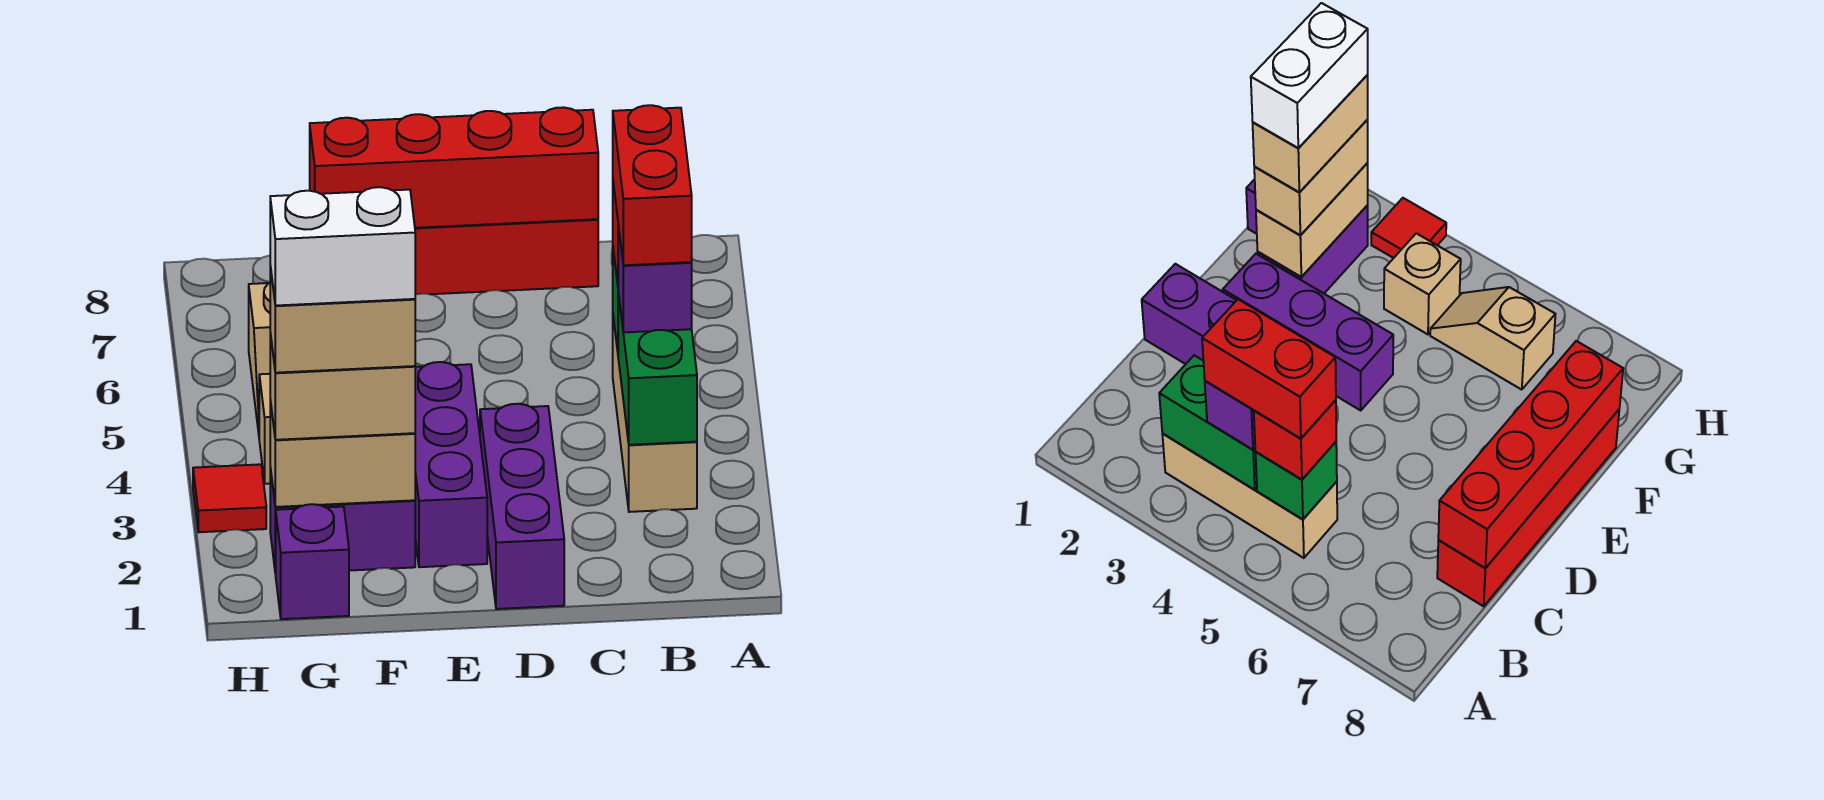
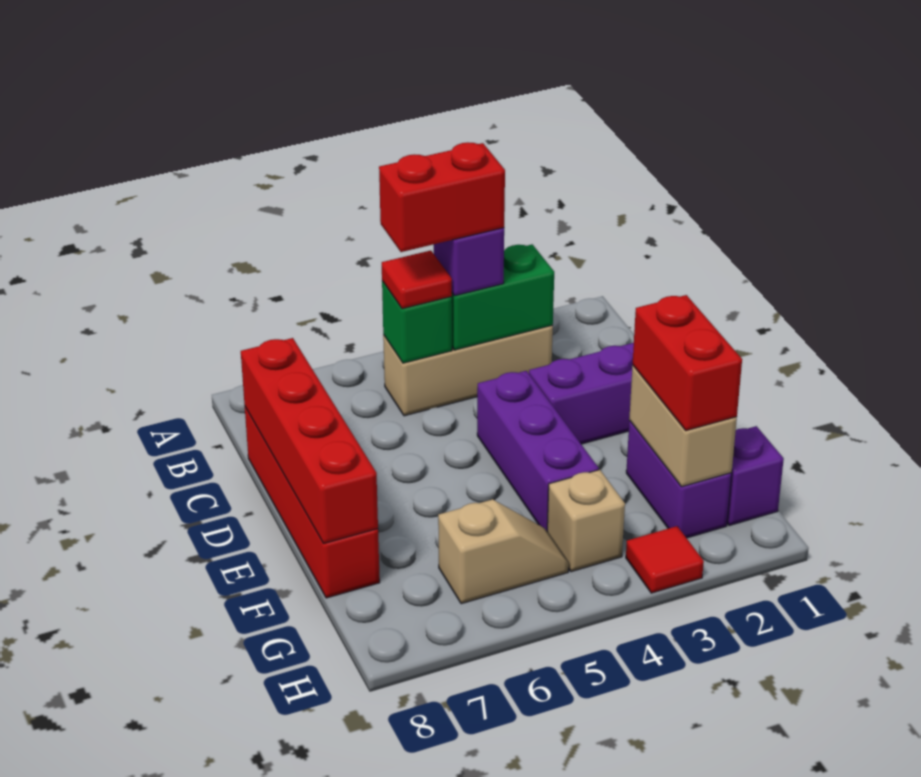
red 1x1 brick [1254,400,1336,480] -> red 1x1 tile [382,251,452,309]
purple 1x3 brick [415,362,487,567] -> purple 1x3 brick turned to [477,371,599,531]
tan 1x2 brick [270,333,415,440] -> red 1x2 brick [633,295,742,431]
tan 1x2 brick [270,266,415,373] -> none
white 1x2 brick [270,187,415,306] -> none

